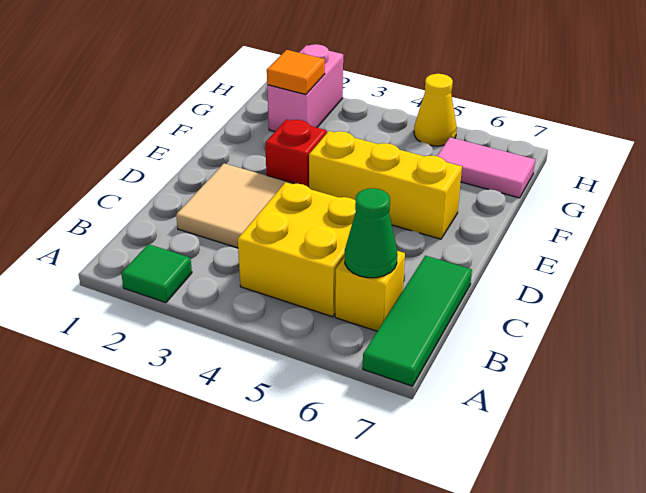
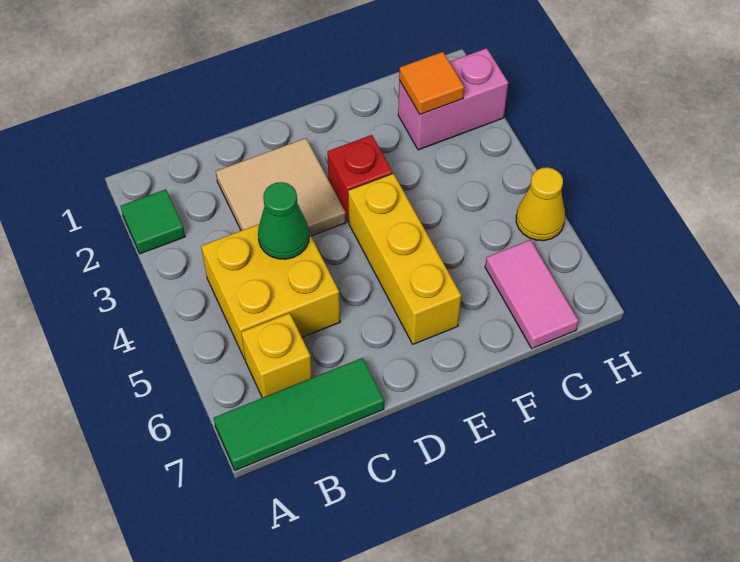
green 1x1 cone [345,188,397,278] -> green 1x1 cone moved to [258,182,309,259]

